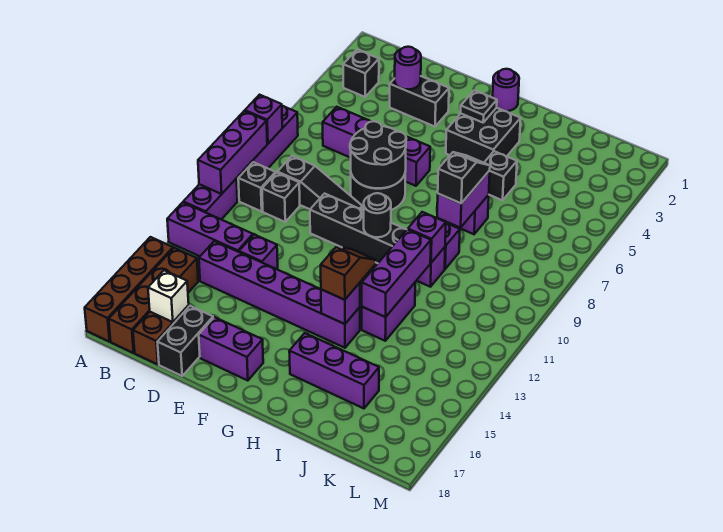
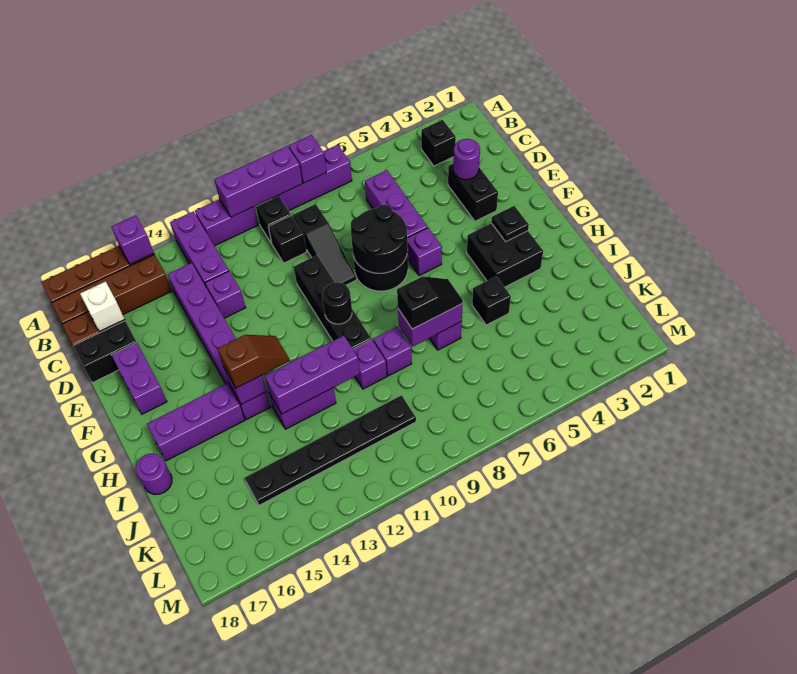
purple 1x1 round brick [493,69,519,111] -> purple 1x1 round brick moved to [136,454,172,494]
purple 1x3 brick [289,333,379,408] -> purple 1x3 brick turned to [147,384,245,461]
purple 1x1 brick [408,212,446,263] -> purple 1x1 brick moved to [112,215,154,265]
none -> black 1x6 plate [245,395,416,505]

